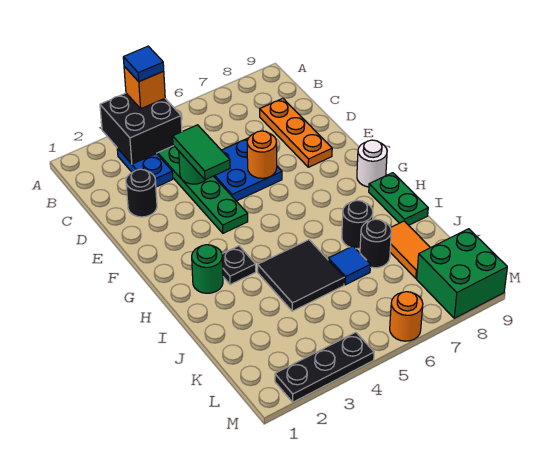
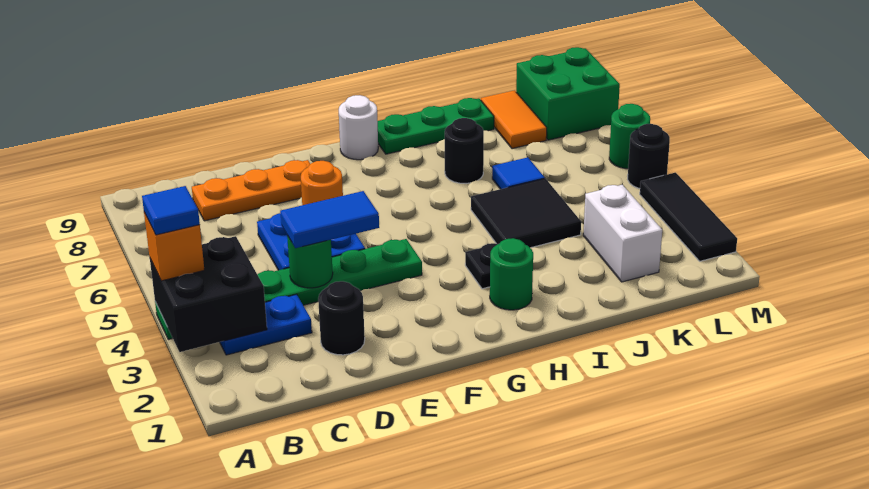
green 1x2 tile [173,125,230,180] -> blue 1x2 tile [280,191,379,248]
green 1x2 plate [369,173,428,225] -> green 1x3 plate [378,98,494,154]
black 1x1 round brick [360,219,391,268] -> black 1x1 round brick moved to [628,124,670,189]
orange 1x2 tile [390,221,430,278] -> orange 1x2 tile turned to [481,90,547,149]
none -> white 1x2 brick [583,185,662,282]
black 1x3 plate [275,332,374,402] -> black 1x3 tile [640,173,737,261]
orange 1x1 round brick [390,292,423,341] -> green 1x1 round brick [609,104,650,169]

